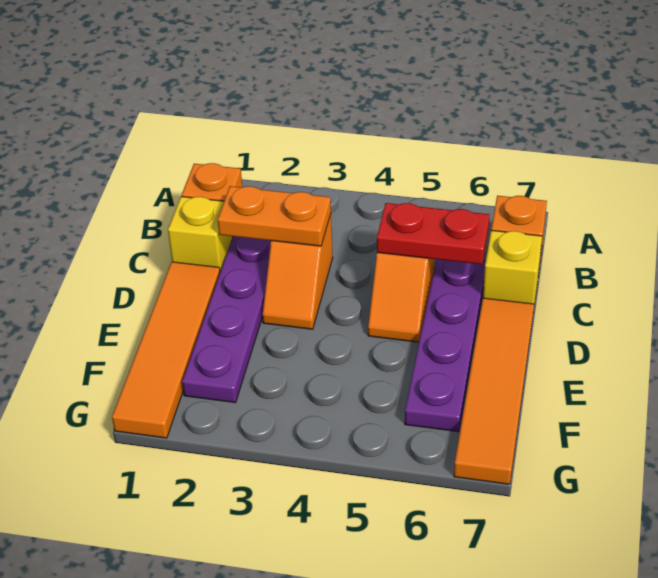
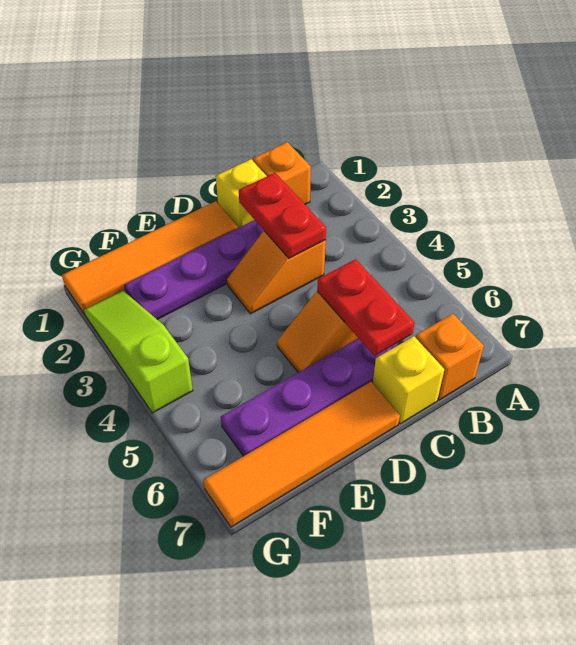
orange 1x2 plate [218,186,331,246] -> red 1x2 plate [239,173,326,258]
none -> lime 1x3 slope [84,291,193,413]

